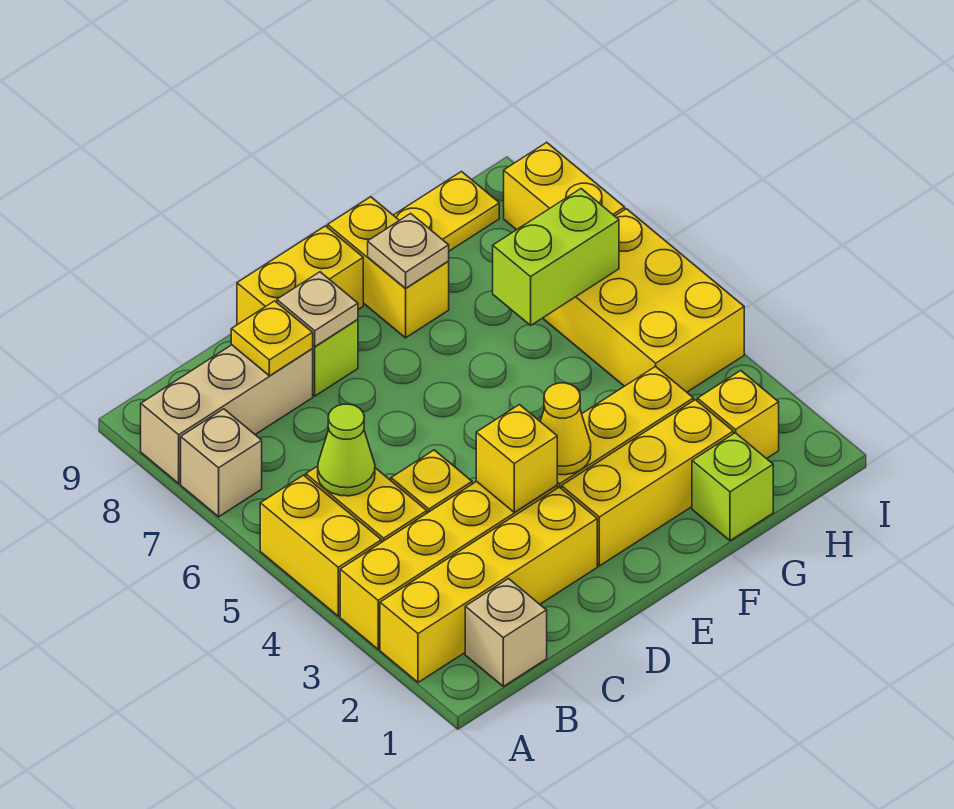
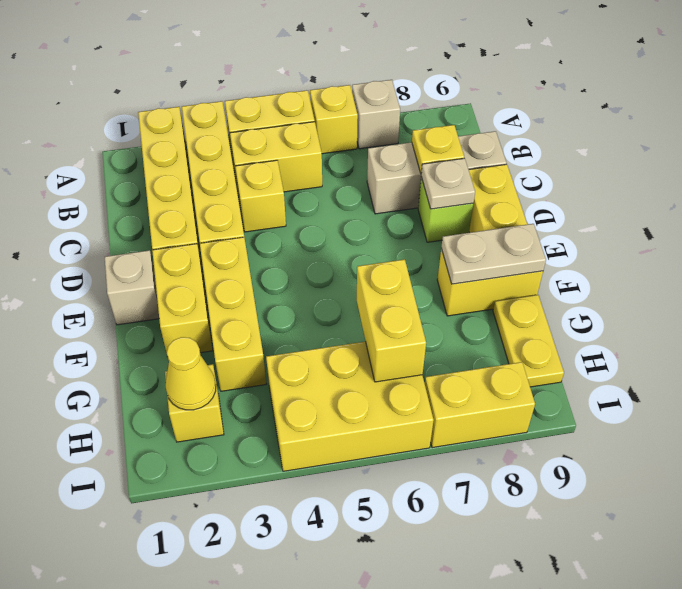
tan 1x3 brick [141,345,313,483] -> tan 1x3 brick turned to [367,131,506,214]
tan 1x1 brick [465,579,547,686] -> tan 1x1 brick moved to [105,250,159,325]
lime 1x1 cone [318,404,375,496] -> none
yellow 1x1 brick [476,405,557,513] -> yellow 1x1 brick moved to [310,85,358,154]
yellow 1x3 brick [562,400,733,566] -> yellow 1x2 brick [152,244,213,353]
yellow 1x1 cone [540,383,591,475] -> yellow 1x1 cone moved to [166,337,216,410]
tan 1x1 plate [368,213,449,288] -> tan 1x2 plate [441,224,546,284]
lime 1x1 brick [692,433,773,541] -> none
lime 1x2 brick [493,189,619,325] -> yellow 1x2 brick [357,259,426,382]

